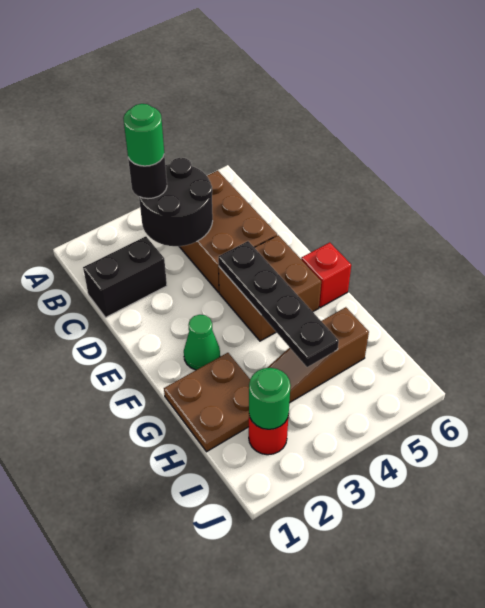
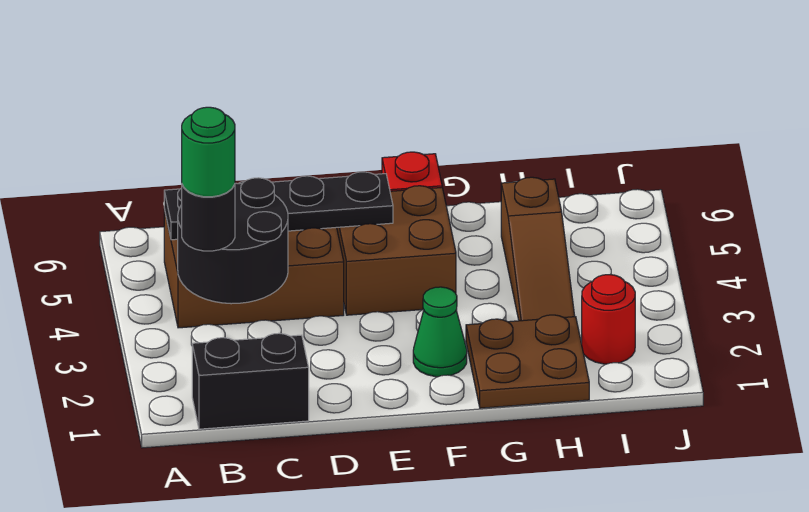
black 1x2 brick [83,236,167,318] -> black 1x2 brick turned to [192,333,309,429]
black 1x4 plate [218,241,339,367] -> black 1x4 plate moved to [164,172,393,240]
green 1x1 round brick [249,368,291,429] -> none

